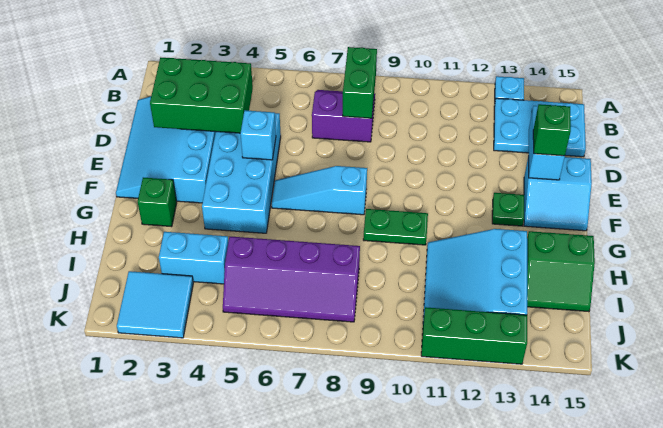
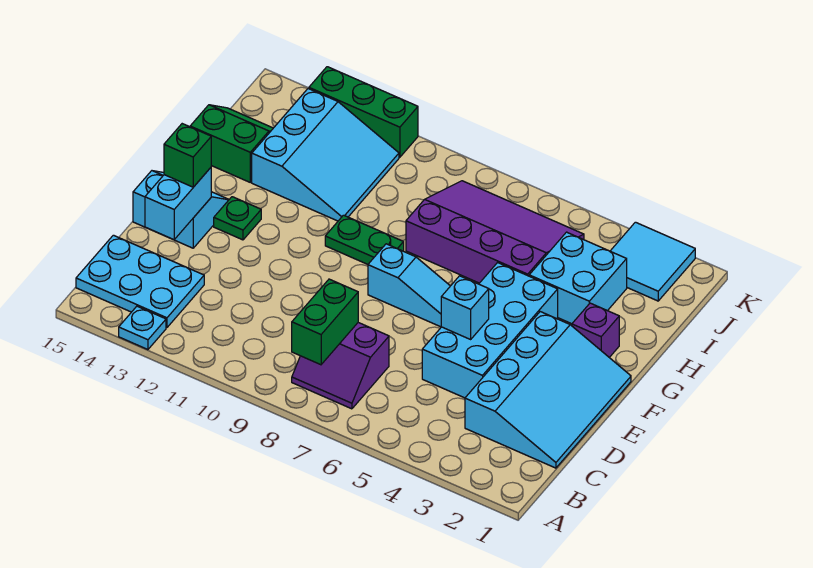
green 2x3 brick [150,58,253,133] -> none
green 1x1 brick [138,178,177,227] -> purple 1x1 brick [572,303,619,357]
cyan 1x2 brick [159,232,228,284] -> cyan 2x2 brick [529,232,627,324]
purple 2x4 slope [223,237,360,322] -> purple 3x4 slope [406,181,584,283]

